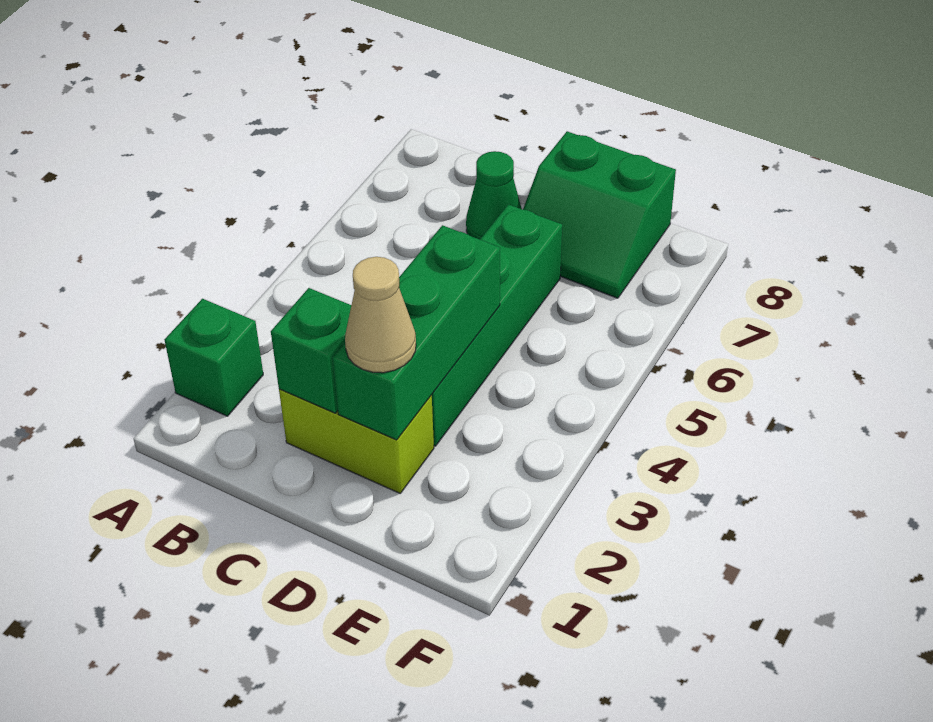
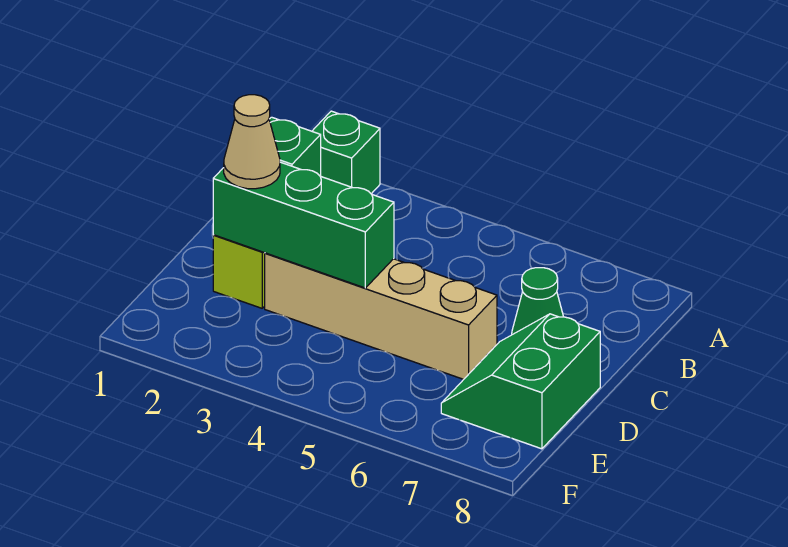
green 1x4 brick [431,204,562,446] -> tan 1x4 brick [265,253,497,379]

